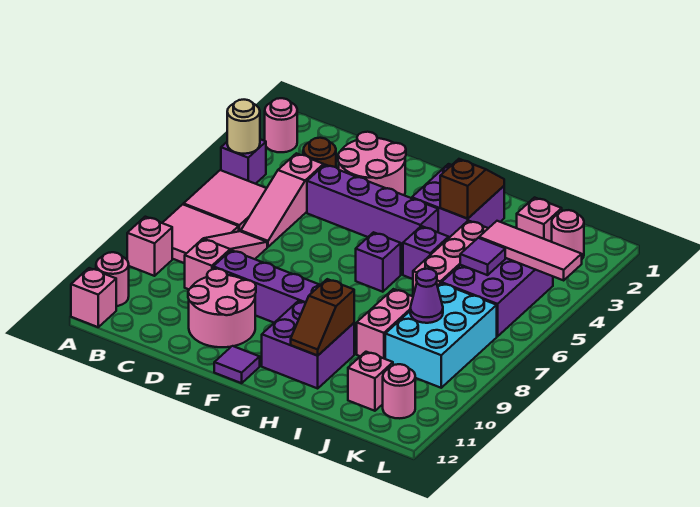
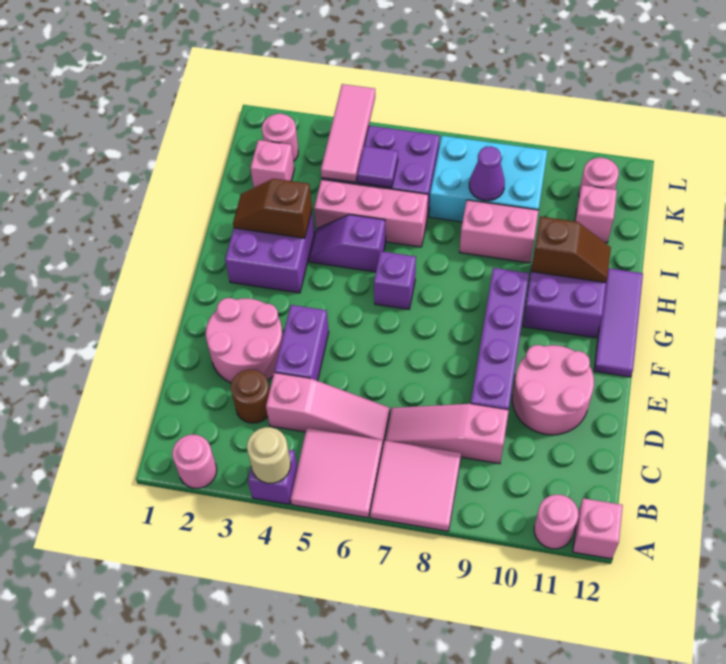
pink 1x1 brick [127,217,172,276] -> none
purple 1x4 brick [307,165,438,251] -> purple 1x2 brick [275,305,329,381]
purple 1x1 tile [214,346,260,383] -> purple 1x3 tile [594,268,643,377]

